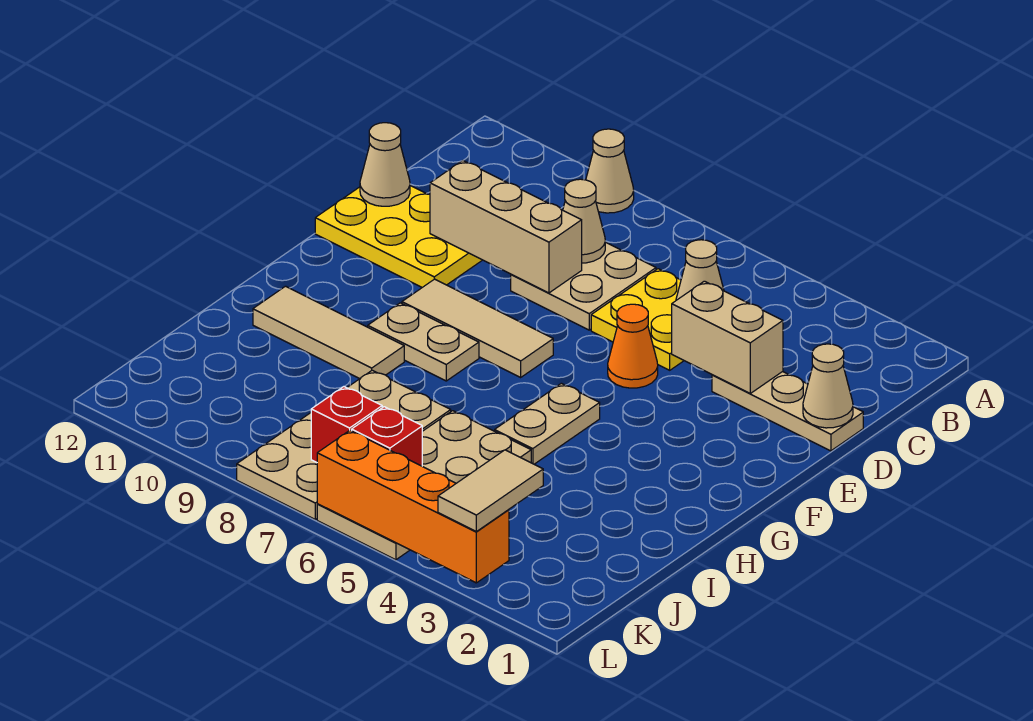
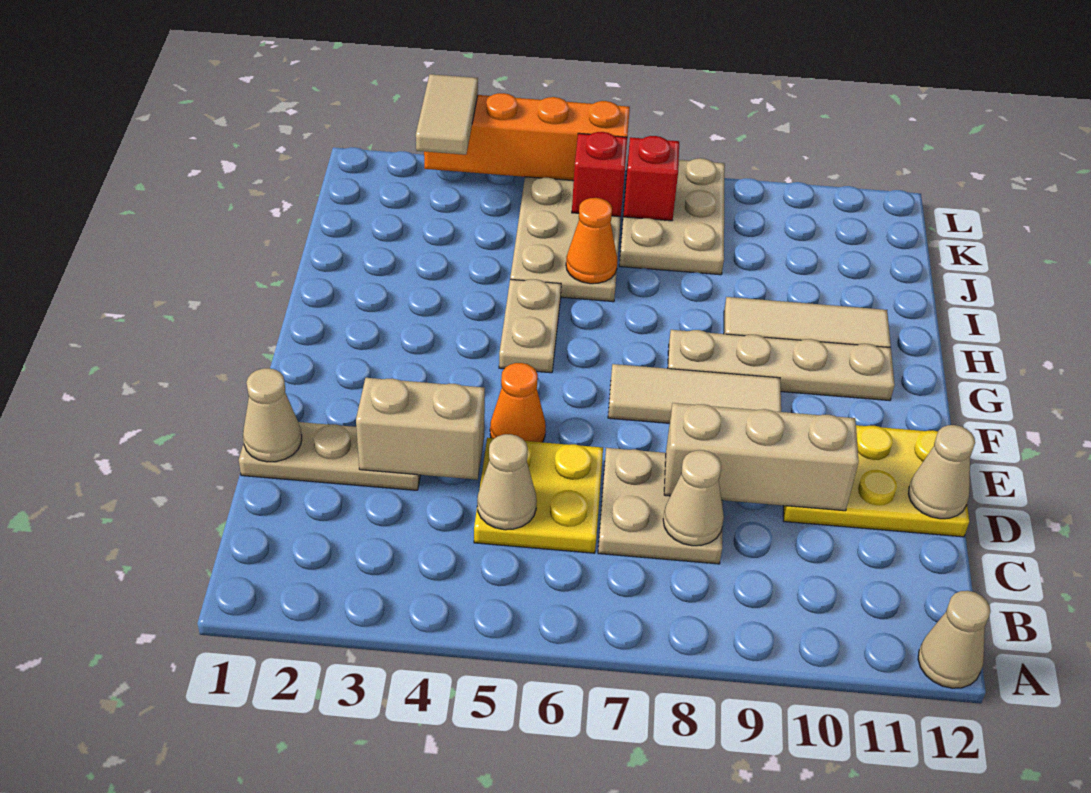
tan 1x1 cone [586,129,634,213] -> tan 1x1 cone moved to [918,591,990,688]
tan 1x2 plate [368,303,479,381] -> tan 1x4 plate [668,330,895,401]
none -> orange 1x1 cone [566,198,618,284]
tan 2x4 plate [237,370,451,519] -> tan 2x3 plate [619,158,725,275]

